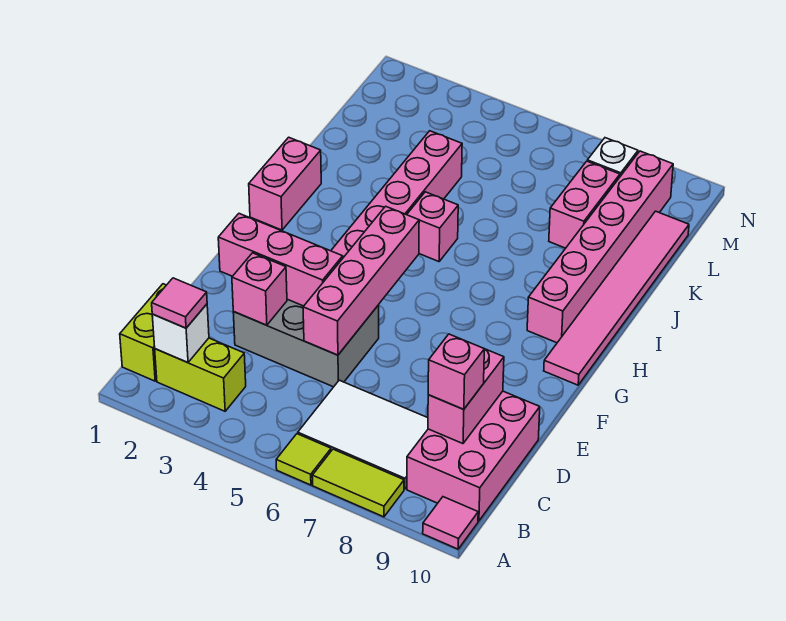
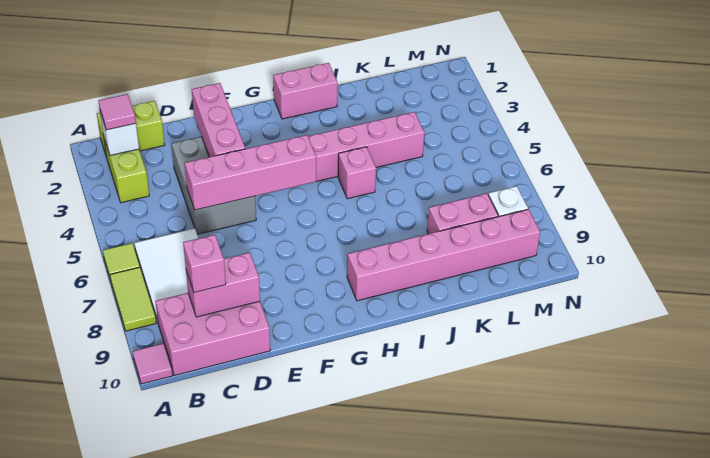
pink 1x1 brick [232,253,287,325] -> none
pink 1x6 tile [544,211,689,385] -> none

